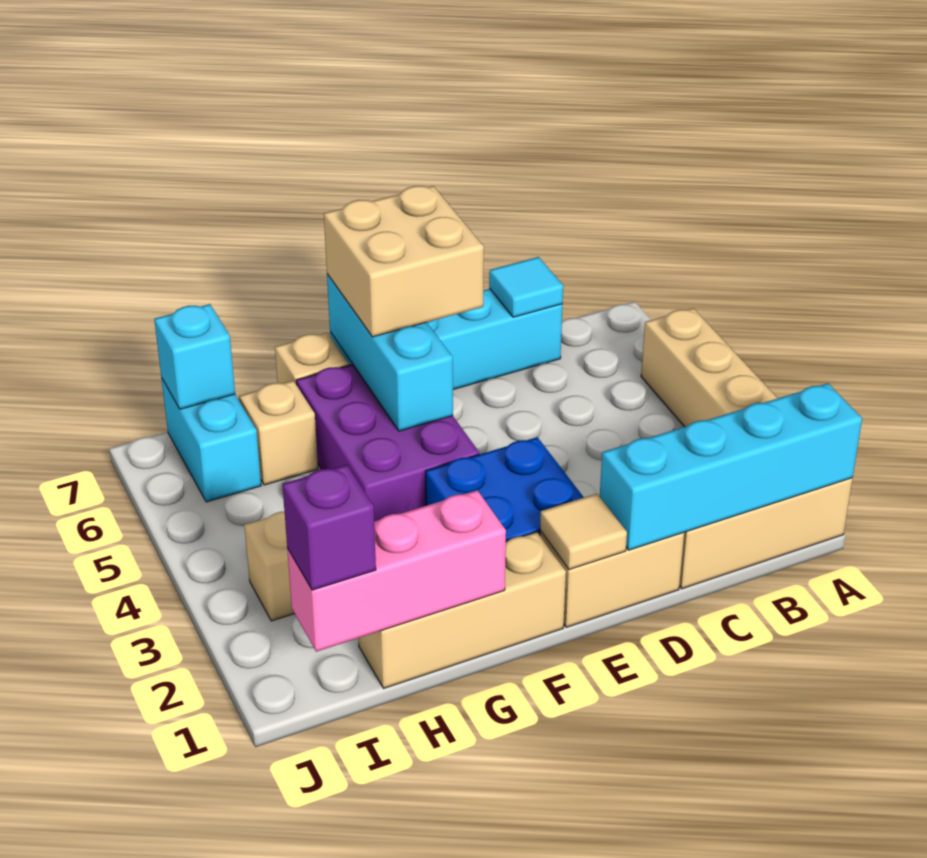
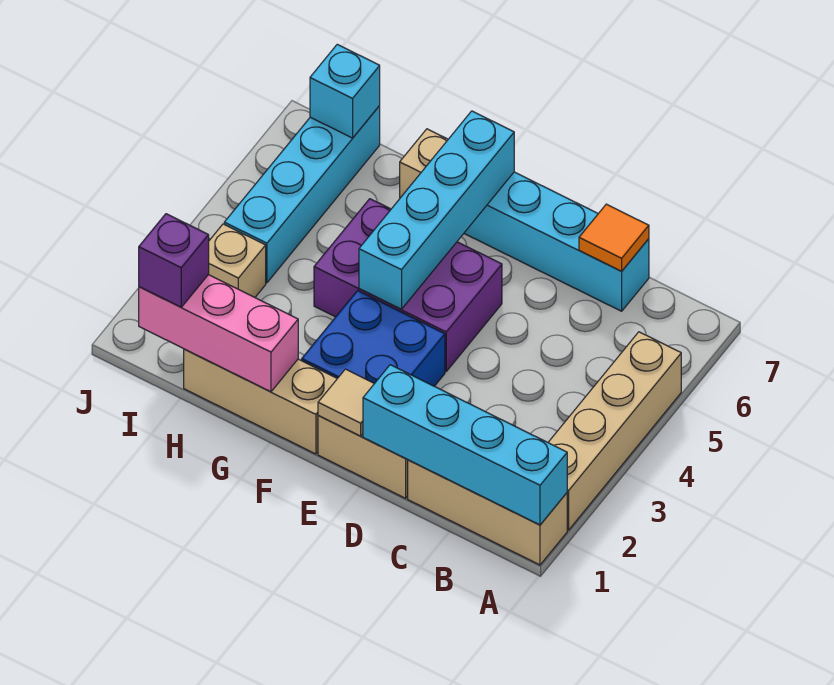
cyan 1x1 tile [489,257,563,317] -> orange 1x1 tile [579,204,649,271]
tan 2x2 brick [324,186,484,337] -> none
purple 2x3 brick [296,364,479,521] -> purple 2x3 brick turned to [314,199,502,371]
cyan 1x3 brick [327,274,453,431] -> cyan 1x4 brick [359,111,514,309]
tan 1x1 brick [239,381,318,485] -> none
cyan 1x2 brick [161,378,261,502] -> cyan 1x4 brick [224,106,380,283]

